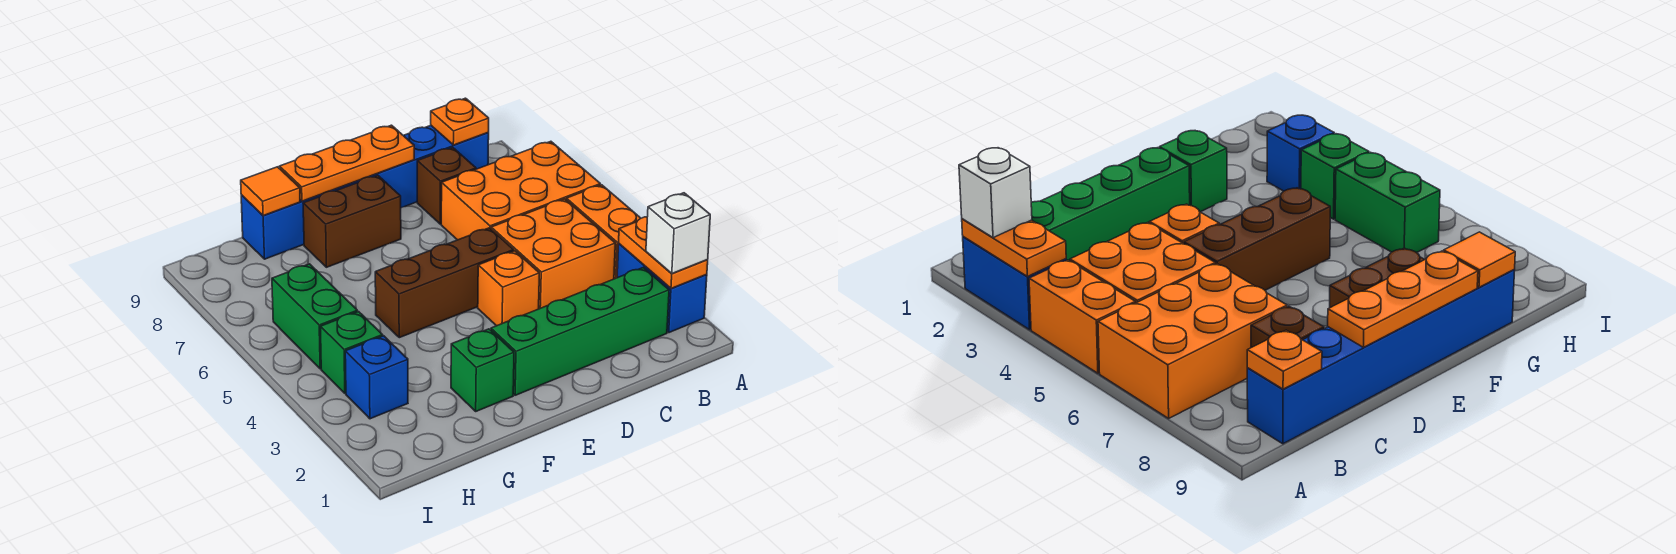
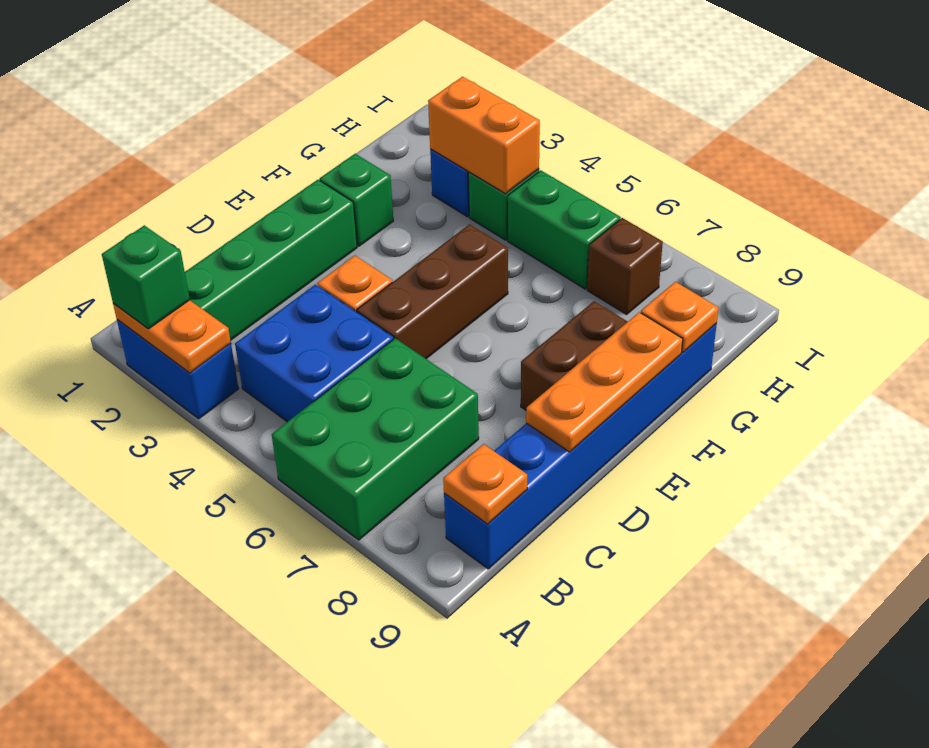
white 1x1 brick [646,193,710,273] -> green 1x1 brick [102,225,190,329]
orange 1x2 brick [566,185,641,279] -> orange 1x2 brick moved to [428,77,540,194]
orange 2x3 brick [441,141,600,240] -> green 2x3 brick [272,338,479,540]
orange 2x2 brick [491,199,615,309] -> blue 2x2 brick [235,285,393,422]
brown 1x1 brick [417,147,476,224] -> brown 1x1 brick moved to [587,218,663,314]
orange 1x1 tile [241,167,300,216] -> orange 1x1 plate [641,282,719,352]

